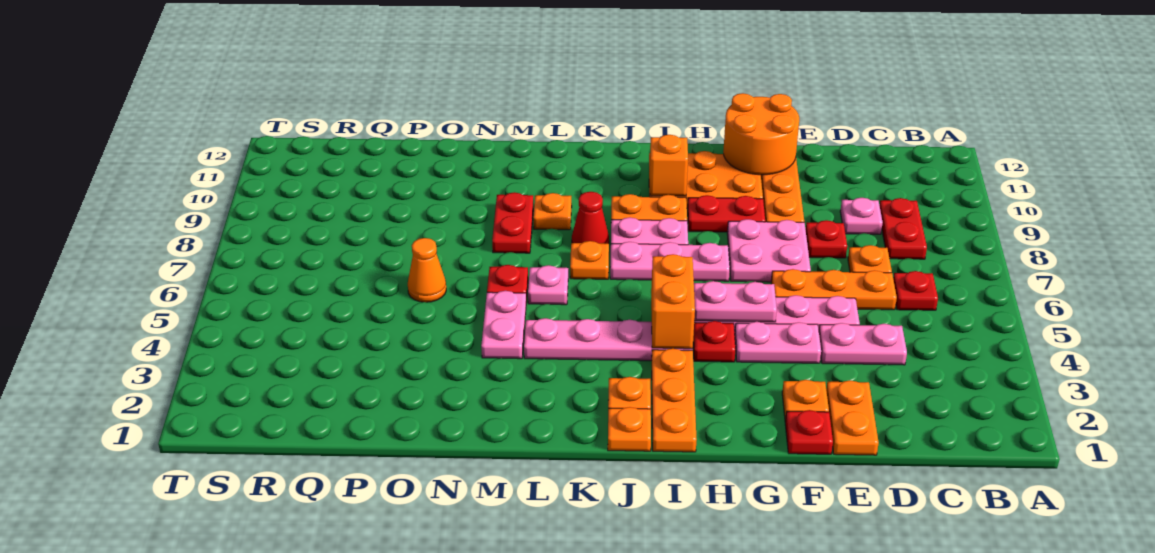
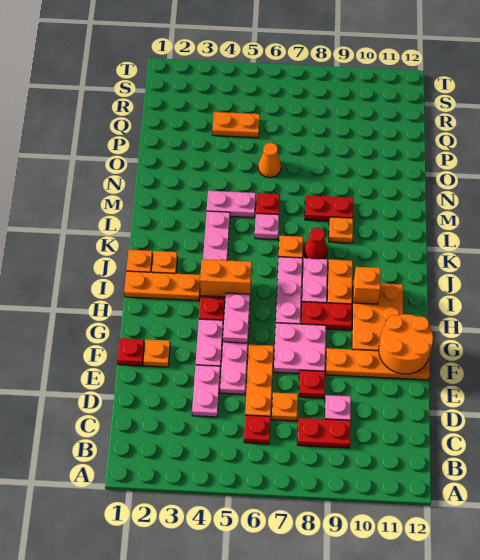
orange 1x2 plate [826,380,879,455] -> orange 1x2 plate moved to [212,112,260,138]
red 1x2 plate [688,195,765,232] -> red 1x2 plate turned to [301,302,352,330]

